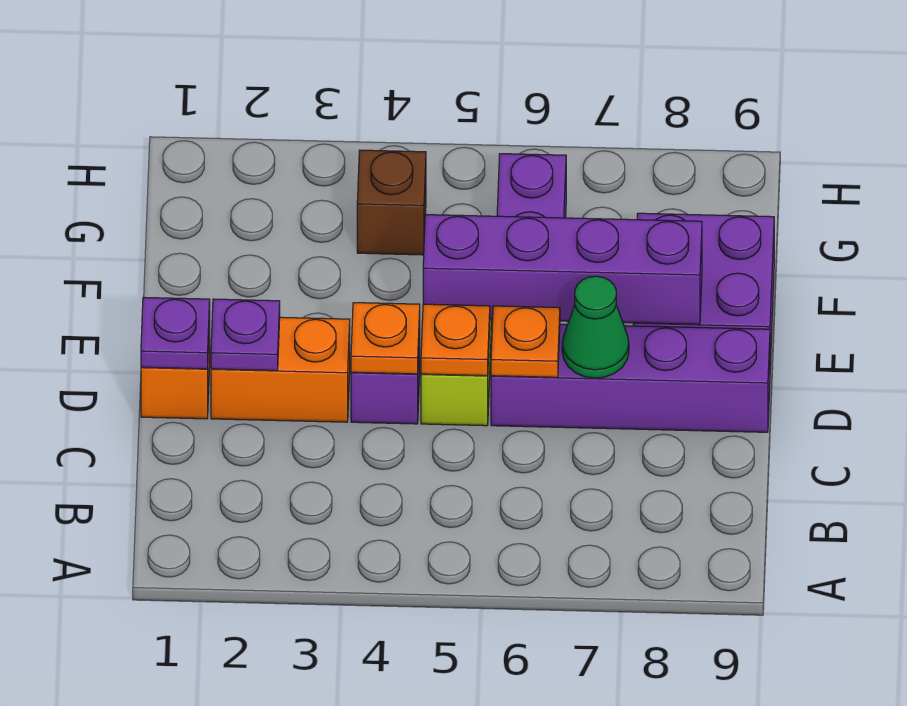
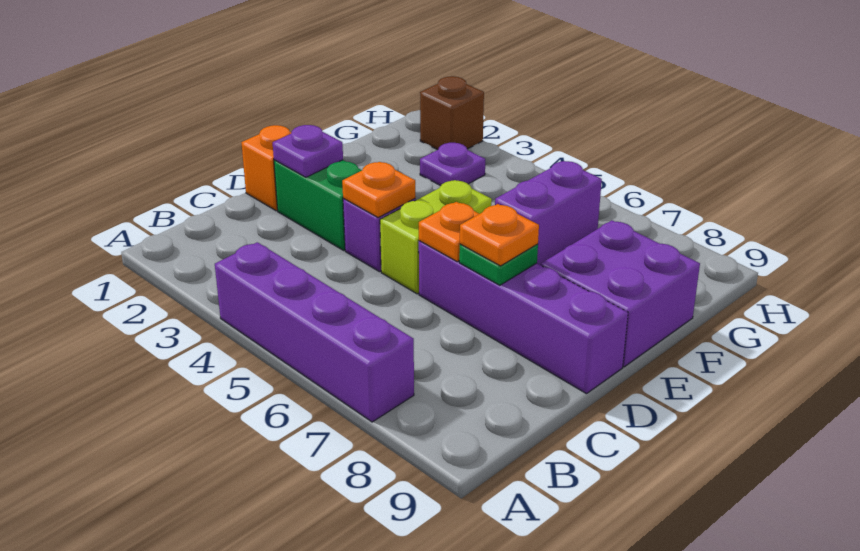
purple 1x1 plate [141,297,210,369] -> purple 1x1 plate moved to [420,143,485,186]
orange 1x2 brick [211,317,350,422] -> green 1x2 brick [274,160,362,250]
orange 1x1 plate [421,304,490,376] -> orange 1x1 plate moved to [460,204,539,266]
green 1x1 cone [562,276,629,378] -> green 1x1 plate [459,244,538,285]
purple 1x4 brick [423,215,702,324] -> purple 1x4 brick moved to [215,242,414,422]
brown 1x1 brick [357,150,426,255] -> brown 1x1 brick moved to [420,76,484,150]

